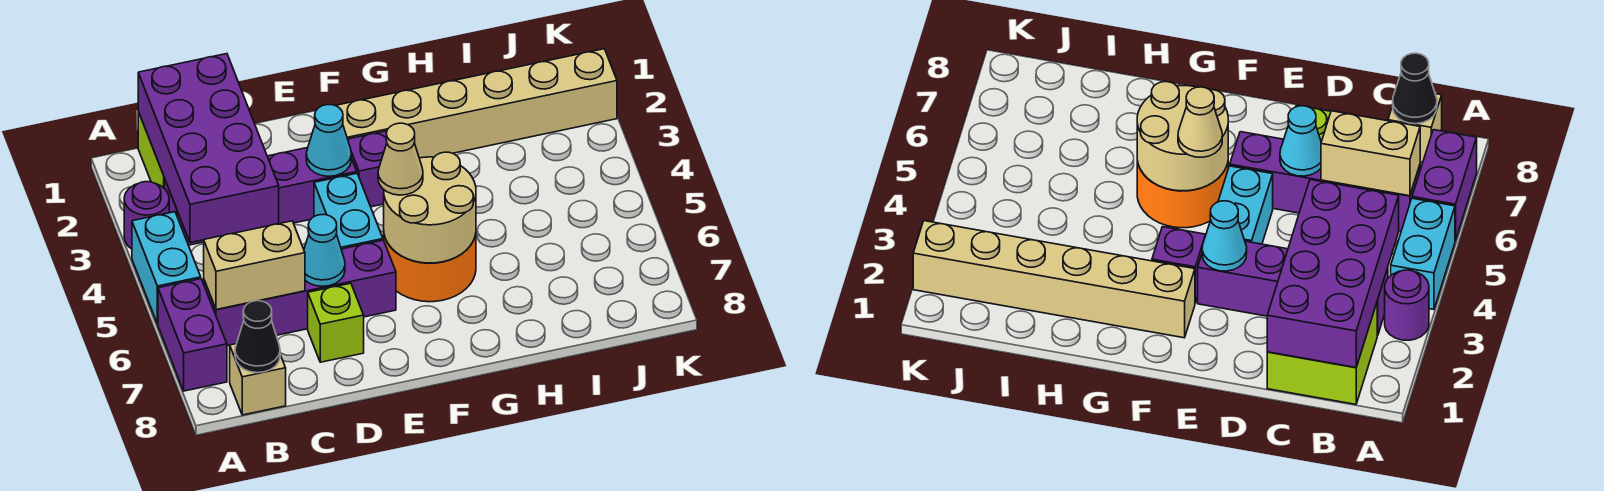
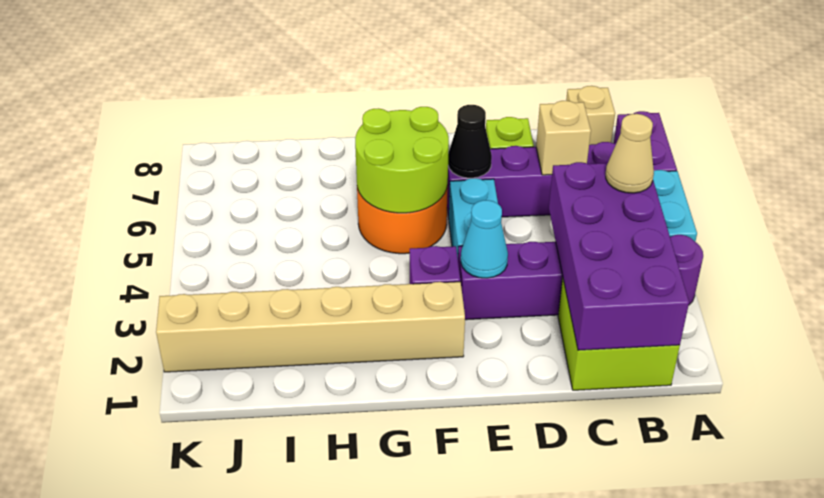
tan 1x2 brick [204,221,305,310] -> tan 1x1 brick [536,101,591,175]
black 1x1 cone [235,301,280,373] -> black 1x1 cone moved to [448,105,492,178]
cyan 1x1 cone [304,215,345,286] -> none
tan 2x2 round brick [384,152,476,263] -> lime 2x2 round brick [355,107,449,213]
tan 1x1 cone [378,123,423,195] -> tan 1x1 cone moved to [606,114,654,193]

